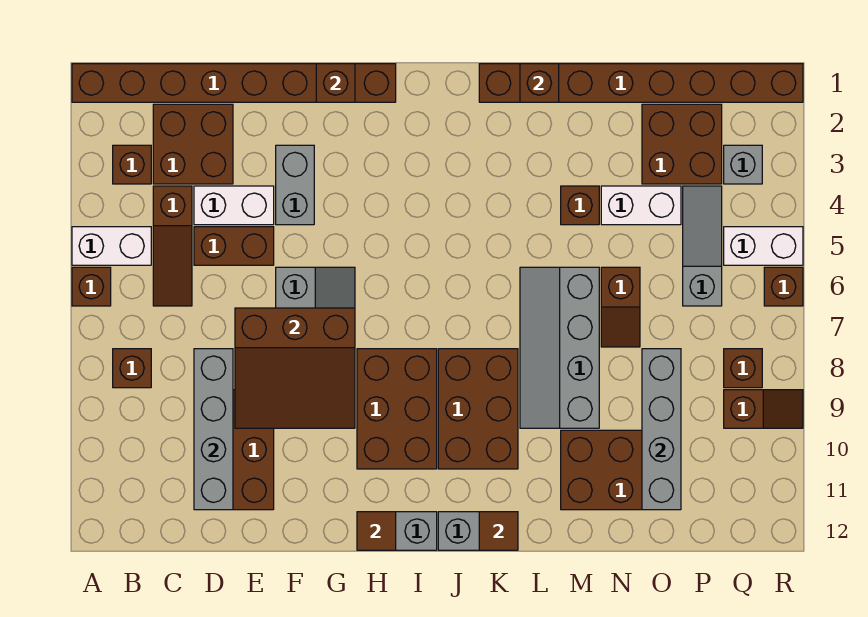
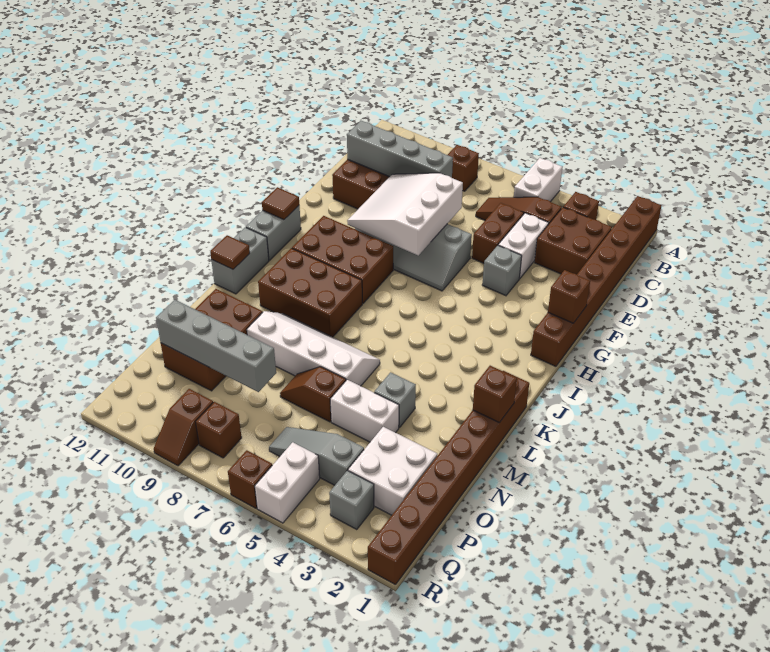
brown 1x1 brick [72,267,111,306] -> none
brown 3x3 slope [235,308,355,428] -> white 3x3 slope [347,173,463,256]
grey 1x2 brick [276,145,314,225] -> grey 1x1 brick [482,246,522,296]
grey 2x4 slope [520,267,599,428] -> white 2x4 slope [247,311,380,386]
brown 1x1 brick [561,186,599,225] -> grey 1x1 brick [374,372,416,428]
white 1x2 brick [601,186,681,225] -> white 1x2 brick turned to [330,380,399,442]
brown 2x2 brick [642,104,722,184] -> white 2x2 brick [348,427,437,515]
grey 1x3 slope [683,186,722,306] -> grey 1x3 slope turned to [269,427,364,485]

